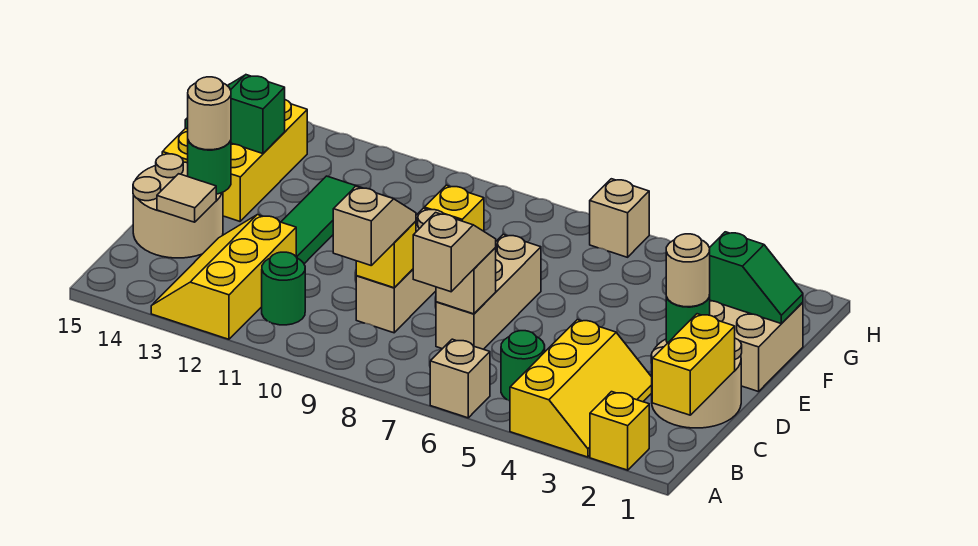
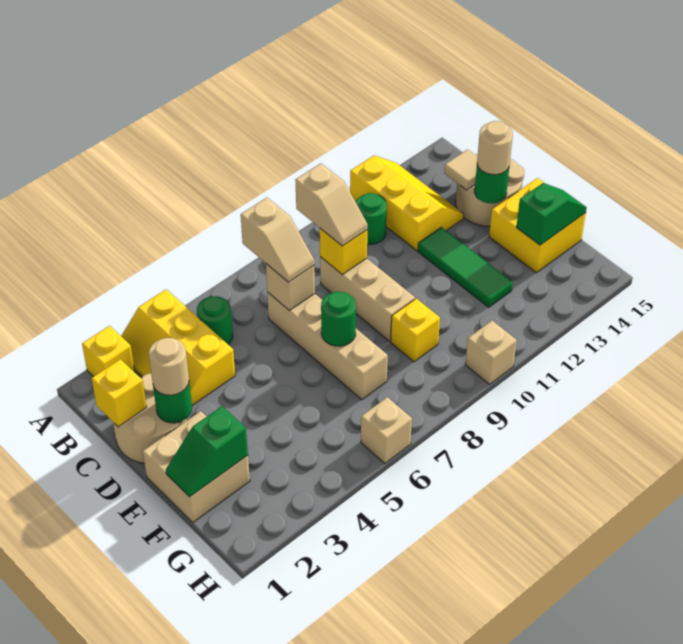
tan 1x1 brick [430,339,490,418] -> tan 1x1 brick moved to [465,321,517,384]
yellow 1x2 brick [652,314,735,415] -> yellow 1x1 brick [92,359,147,427]
tan 1x3 brick [436,234,541,349] -> tan 1x4 brick [267,292,388,400]
none -> green 1x1 round brick [321,292,356,346]
yellow 2x3 brick [162,100,307,221] -> yellow 2x2 brick [489,178,586,273]

